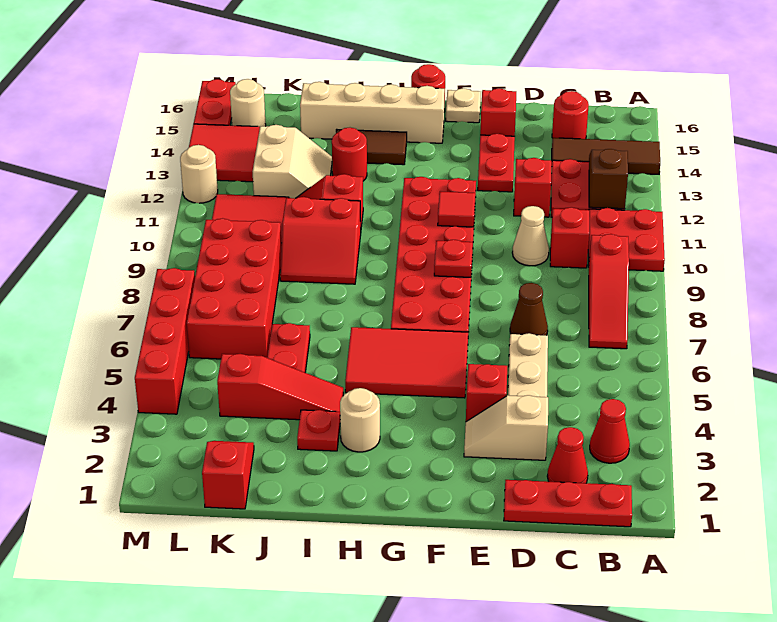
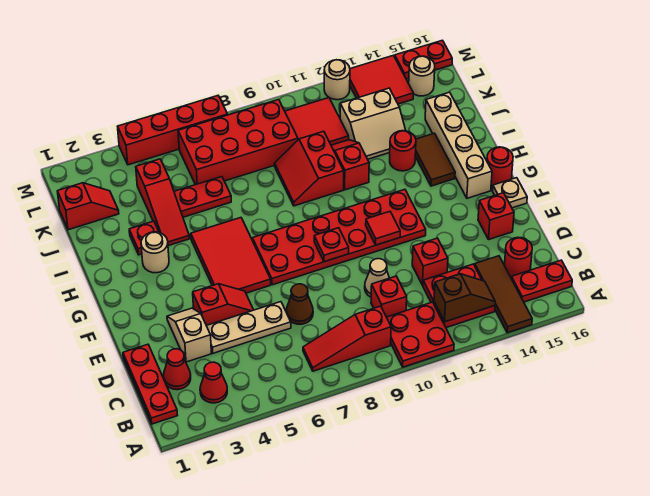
red 1x2 plate [478,134,515,192] -> red 1x2 plate moved to [511,260,572,302]

